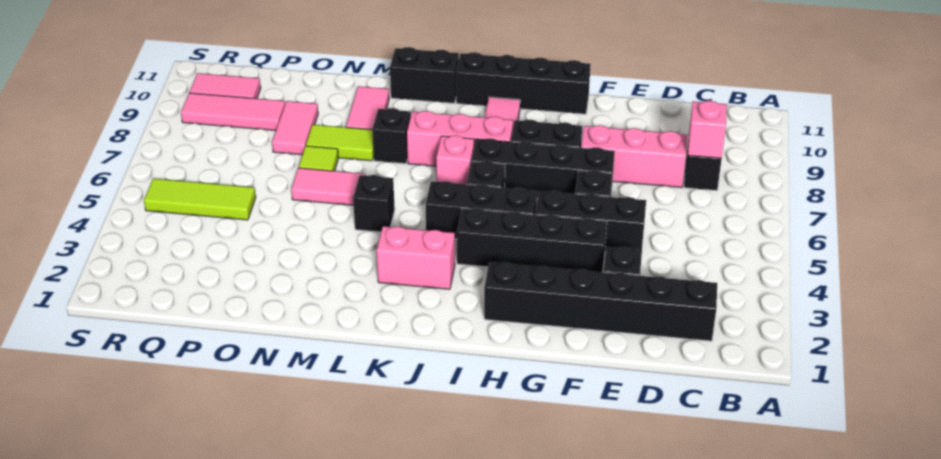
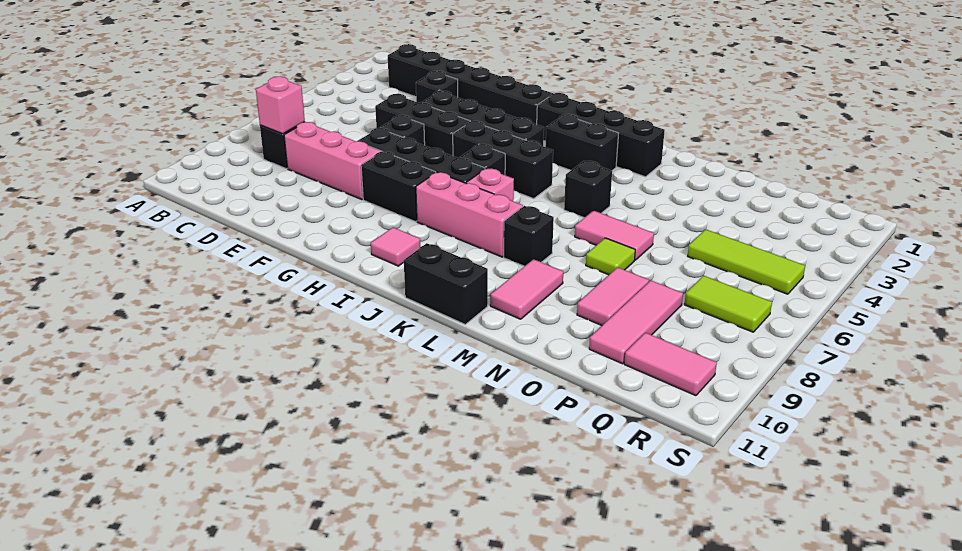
black 1x4 brick [456,52,591,114] -> black 1x4 brick moved to [537,93,665,177]
pink 1x2 brick [377,226,455,289] -> black 1x2 brick [545,114,619,170]
lime 1x2 tile [306,125,374,161] -> lime 1x2 tile moved to [684,275,772,332]
pink 1x3 tile [181,93,285,131] -> pink 1x3 tile turned to [589,280,683,364]

